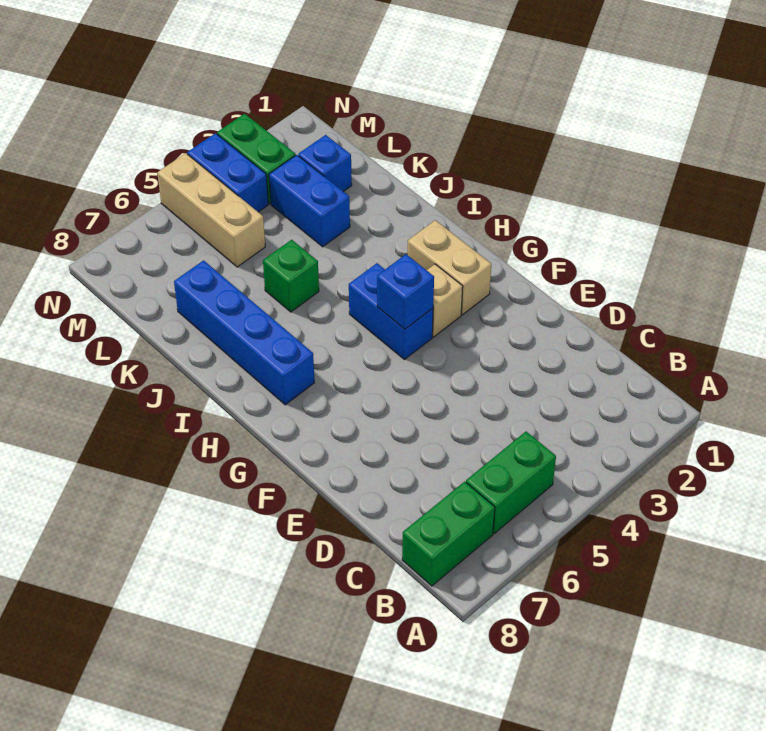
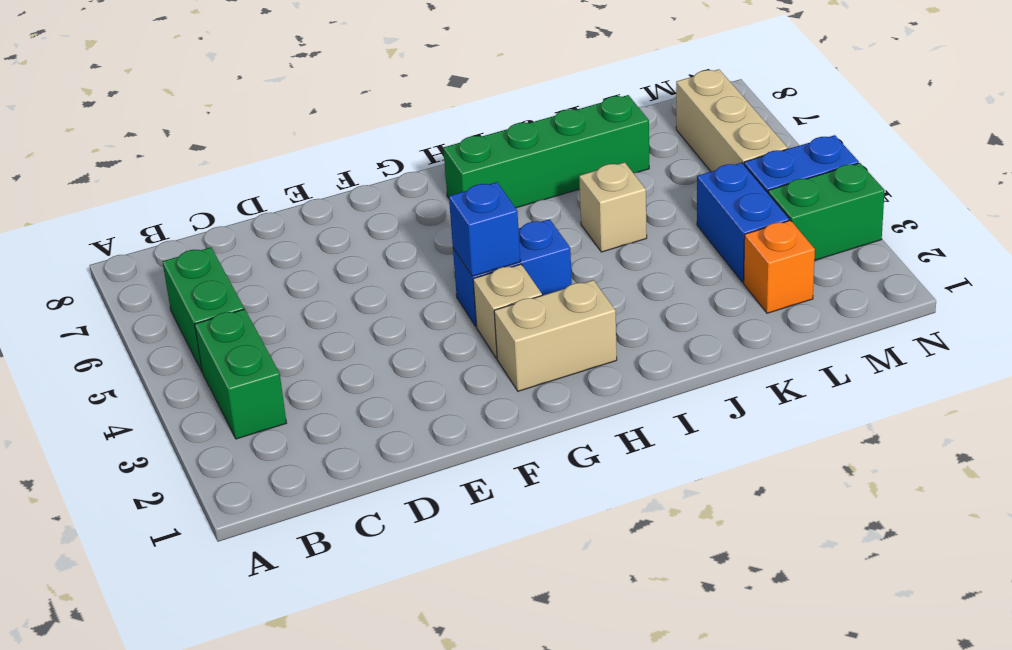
green 1x2 brick [402,481,495,586] -> green 1x2 brick moved to [195,309,286,439]
blue 1x4 brick [174,260,314,405] -> green 1x4 brick [443,95,649,208]
green 1x1 brick [263,240,319,312] -> tan 1x1 brick [579,162,647,252]
blue 1x2 brick [269,155,350,247] -> blue 1x2 brick turned to [697,163,789,282]
blue 1x1 brick [298,135,352,192] -> orange 1x1 brick [744,220,815,313]
tan 1x3 brick [157,153,265,267] -> tan 1x3 brick turned to [676,69,788,172]

